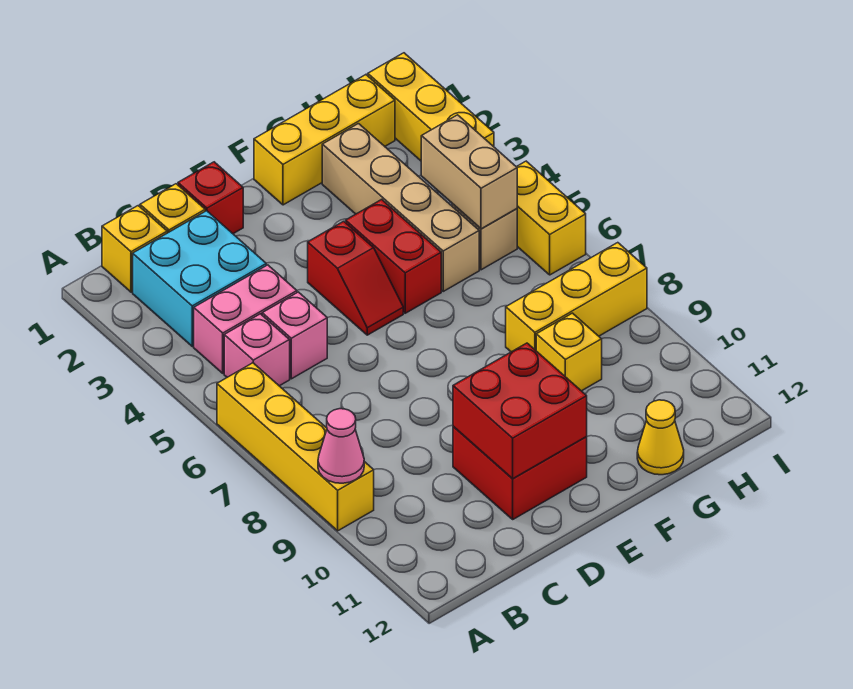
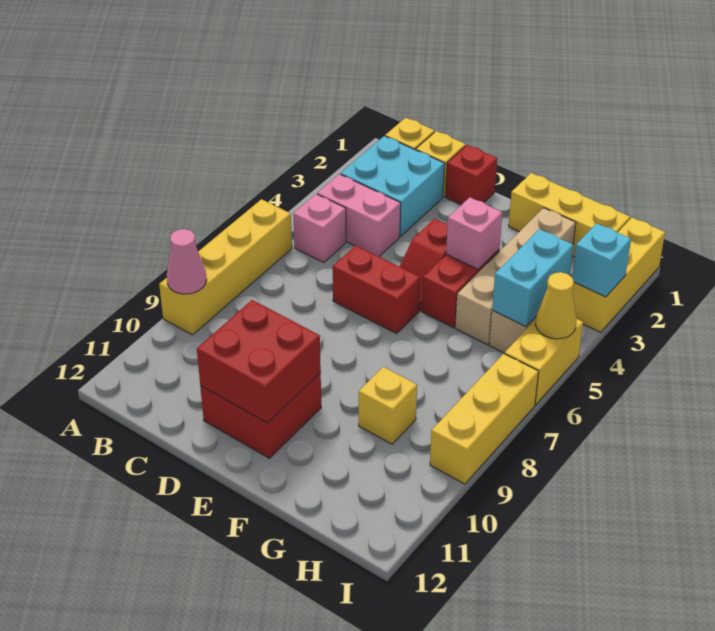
pink 1x1 brick [262,292,327,379] -> pink 1x1 brick moved to [446,197,502,269]
none -> red 1x2 brick [333,245,420,333]
yellow 1x3 brick [506,243,647,352] -> yellow 1x3 brick turned to [430,354,539,484]
yellow 1x1 cone [637,400,684,475] -> yellow 1x1 cone moved to [536,272,577,339]
tan 1x2 brick [421,115,517,229] -> cyan 1x2 brick [492,229,573,326]
none -> cyan 1x1 brick [572,223,631,297]

